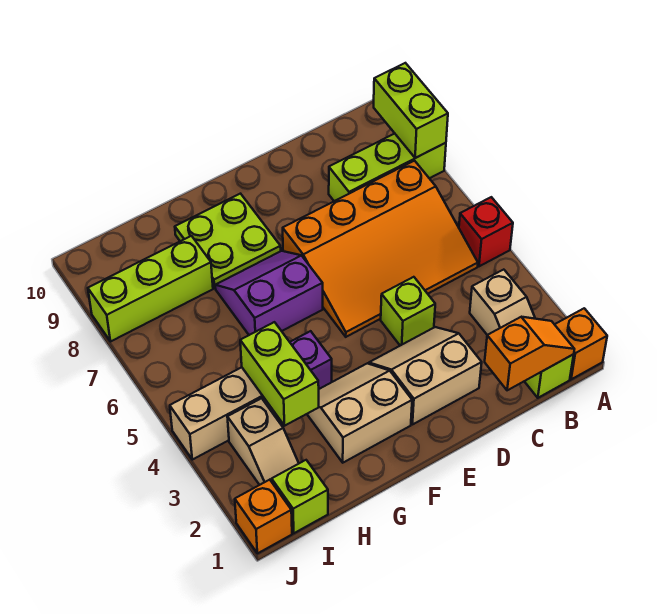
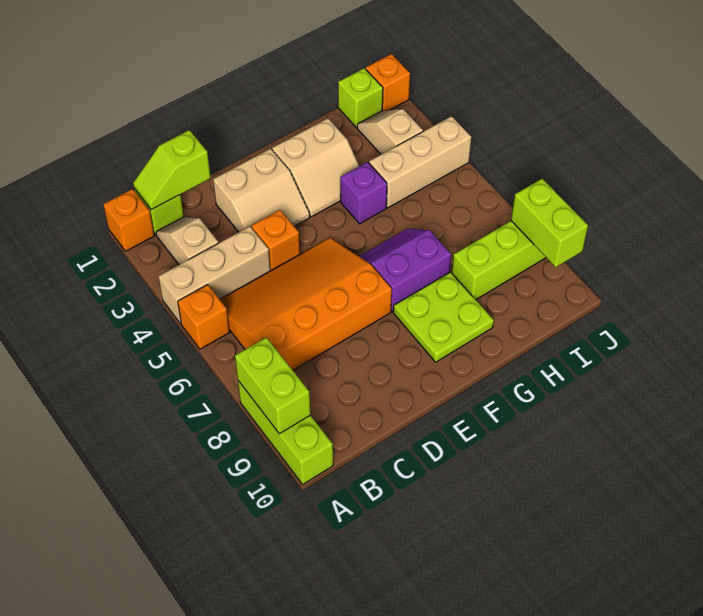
none -> tan 1x3 brick [158,226,270,324]
red 1x1 brick [459,197,513,266] -> orange 1x1 brick [178,285,229,349]
lime 1x3 brick [329,134,446,201] -> lime 1x3 brick turned to [238,381,333,484]
orange 1x2 slope [485,317,574,390] -> lime 1x2 slope [133,130,211,210]
lime 1x1 brick [381,277,435,346] -> orange 1x1 brick [251,210,300,271]
purple 2x2 slope [215,251,323,335] -> purple 2x2 slope turned to [359,228,451,312]
lime 1x2 brick [240,322,319,426] -> lime 1x2 brick moved to [511,179,588,267]

